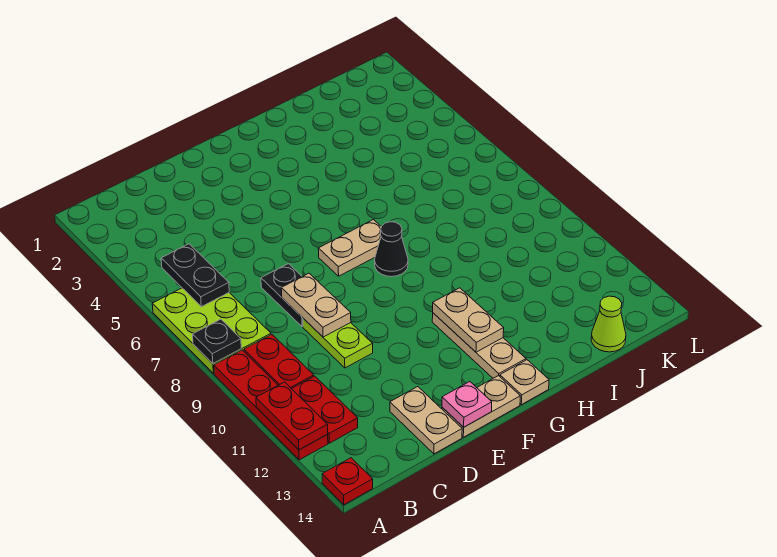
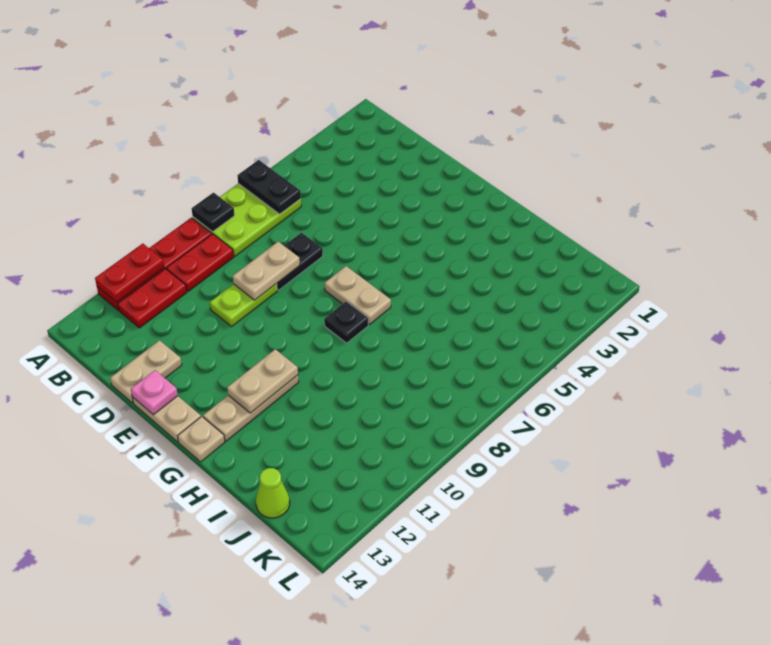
red 1x1 plate [322,458,373,505] -> none
black 1x2 plate [161,244,229,307] -> black 1x2 plate turned to [237,160,301,214]
black 1x1 cone [375,222,408,277] -> black 1x1 plate [324,301,368,343]

